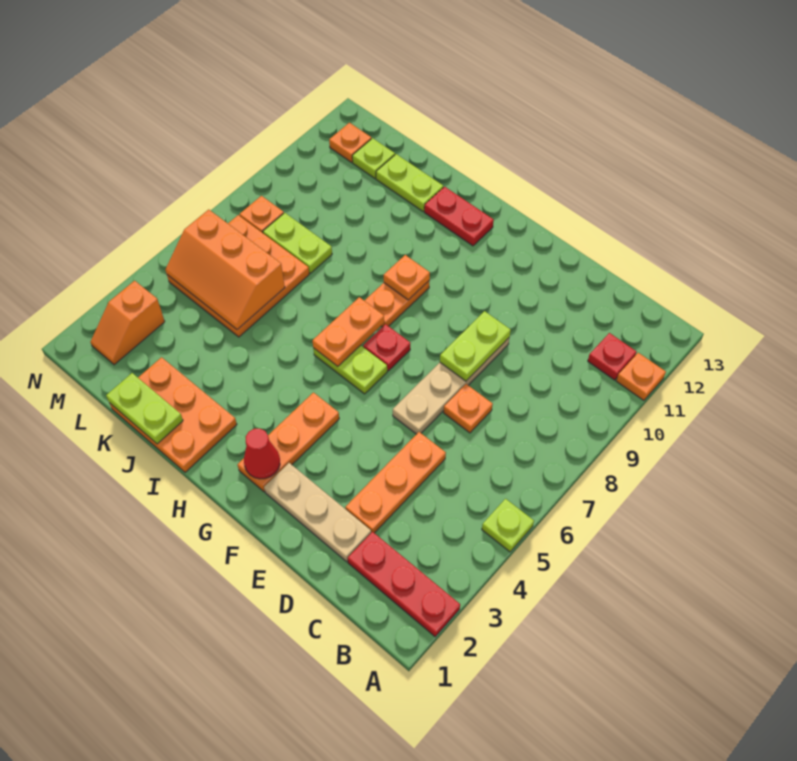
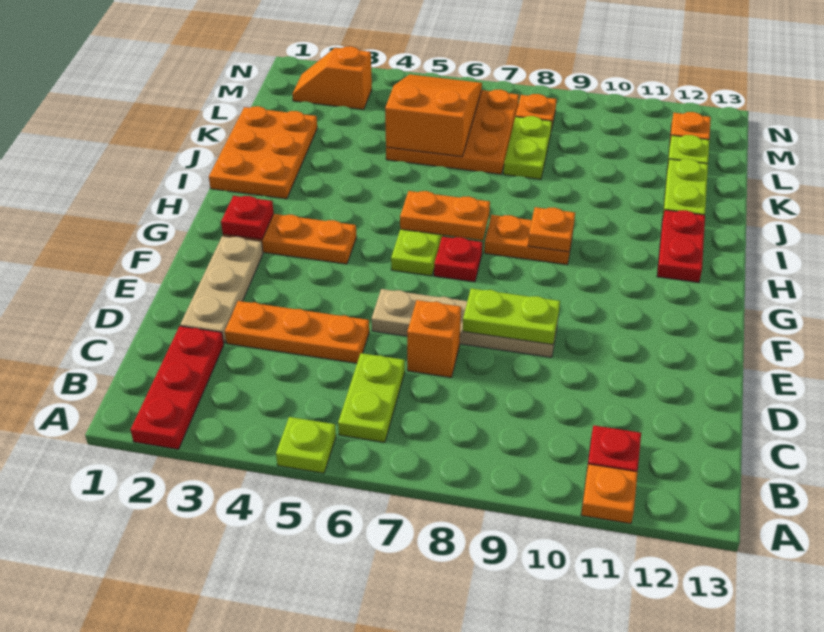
orange 1x1 plate [444,384,493,433] -> orange 1x1 brick [407,300,461,377]
red 1x1 cone [244,429,280,479] -> red 1x1 plate [221,196,274,240]
lime 1x2 plate [106,373,183,444] -> lime 1x2 plate moved to [338,353,405,442]
orange 2x3 slope [165,210,285,330] -> orange 2x3 slope turned to [385,74,482,157]

